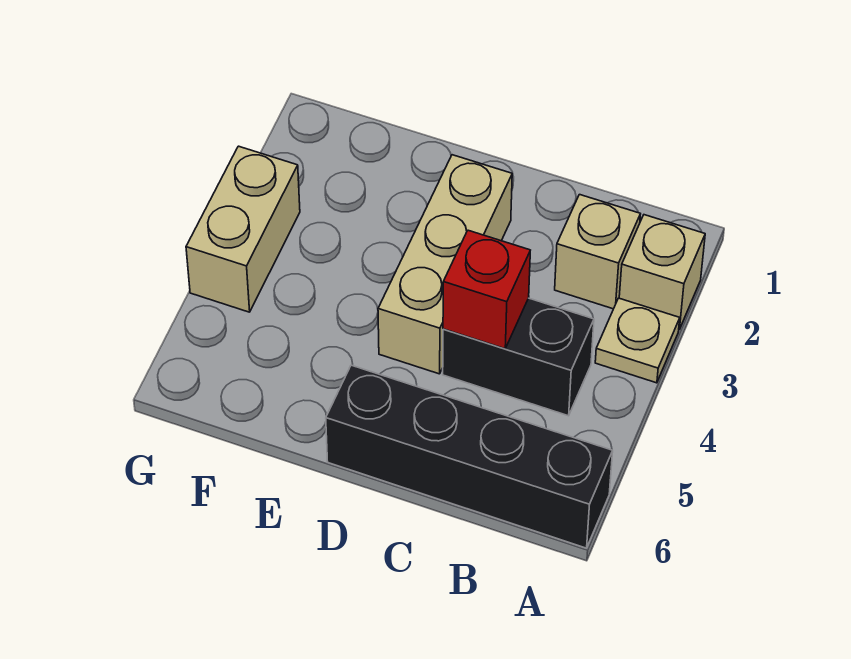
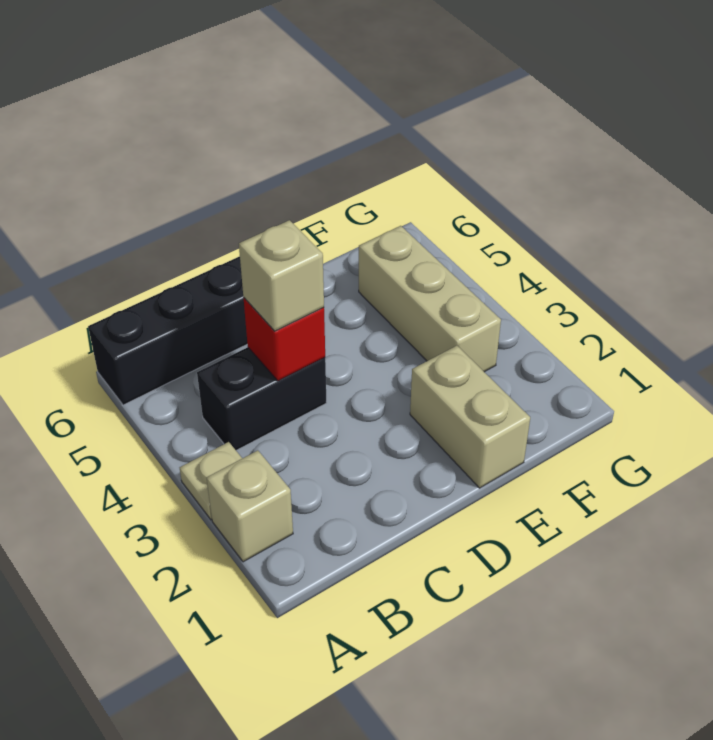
tan 1x1 brick [555,195,640,309] -> tan 1x1 brick moved to [239,220,324,331]
tan 1x3 brick [378,155,512,374] -> tan 1x3 brick moved to [359,226,501,372]
tan 1x2 brick [186,146,300,312] -> tan 1x2 brick moved to [410,346,530,488]

